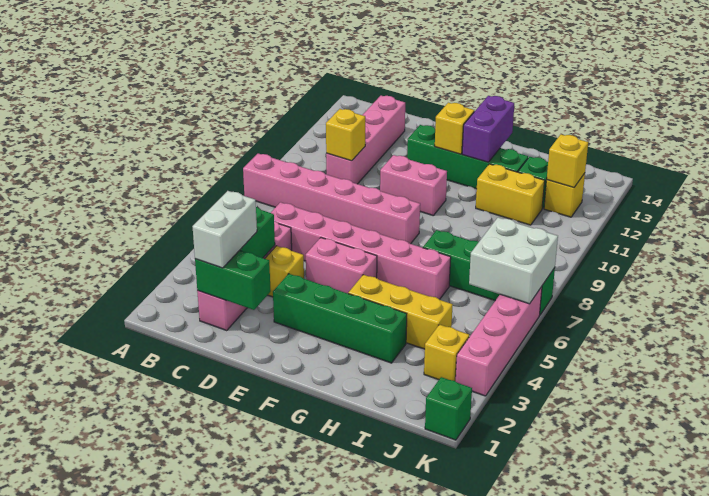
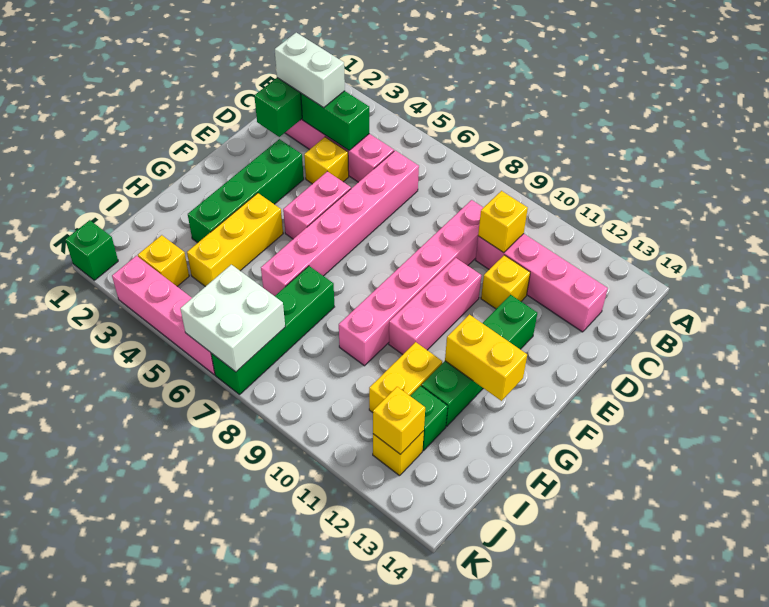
pink 1x6 brick [243,154,420,244] -> pink 1x6 brick moved to [339,200,483,366]
pink 1x2 brick [380,155,447,215] -> pink 1x3 brick [389,258,481,355]
yellow 1x1 brick [435,103,474,154] -> yellow 1x1 brick moved to [481,255,530,309]
purple 1x2 brick [462,96,514,162] -> yellow 1x2 brick [445,315,527,401]

